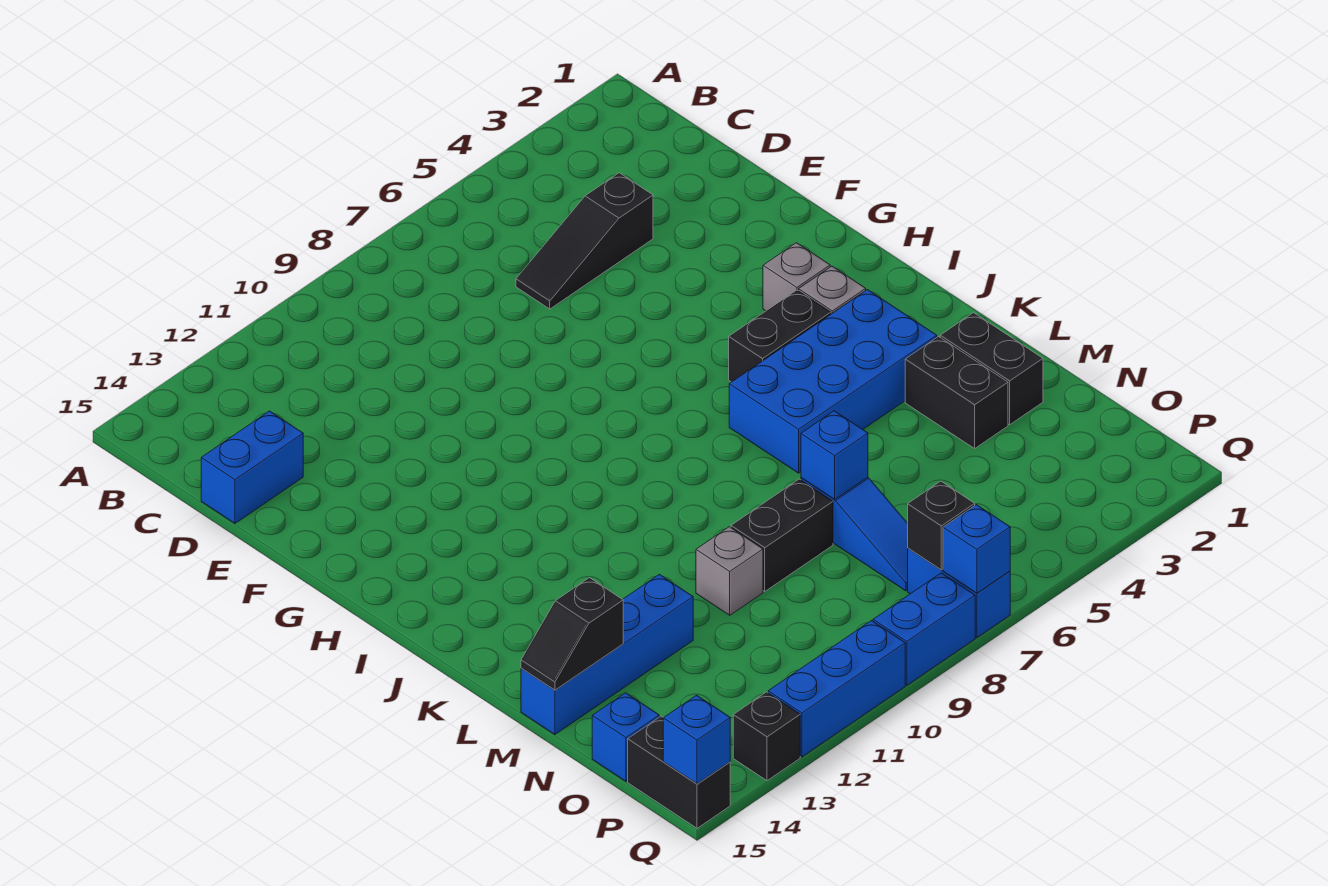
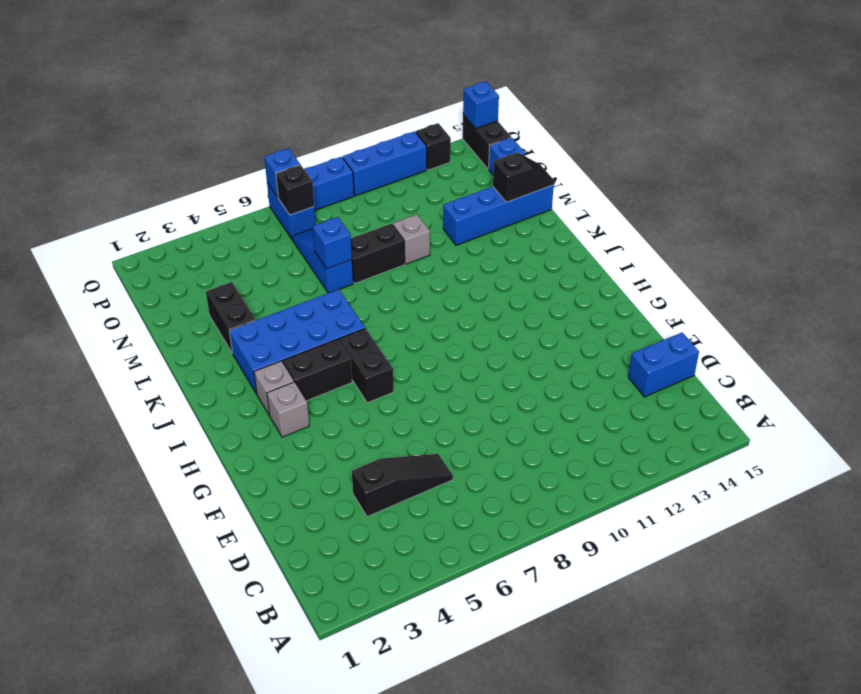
black 1x2 brick [940,313,1043,425] -> black 1x2 brick moved to [339,328,394,403]

